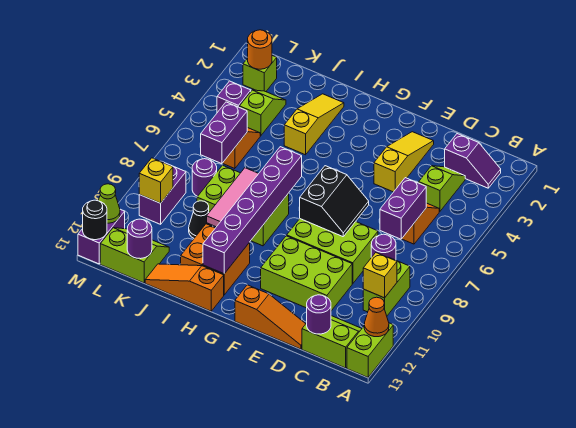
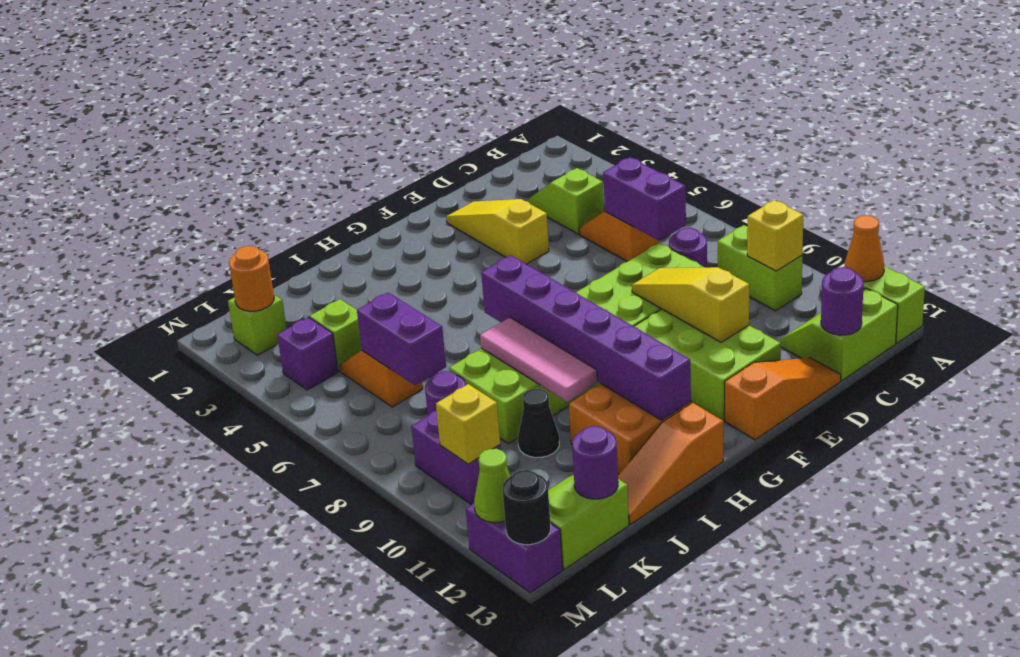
purple 1x2 slope [445,134,501,188] -> none
lime 2x3 brick [261,236,352,311] -> lime 2x3 brick turned to [634,309,781,421]
black 2x2 slope [299,166,369,237] -> none
yellow 1x3 slope [284,94,344,155] -> yellow 1x3 slope moved to [632,267,749,342]

